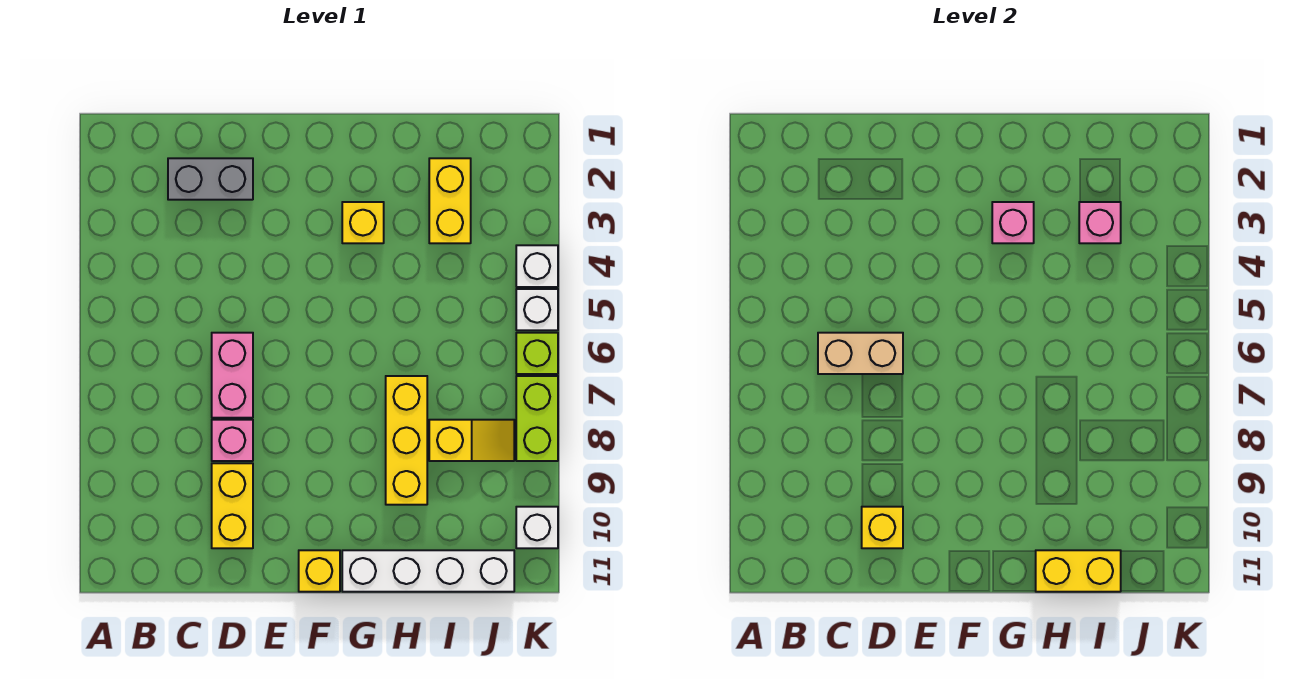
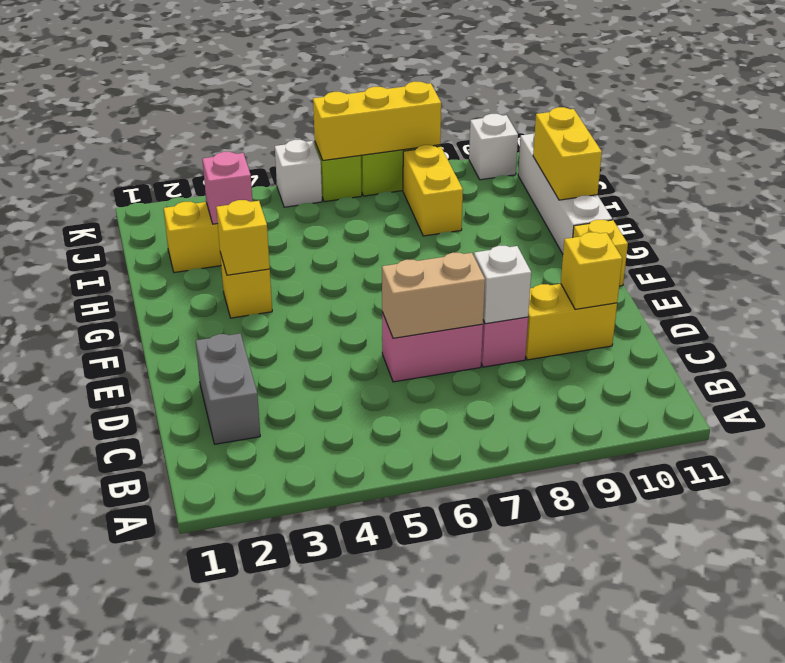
tan 1x2 brick [818,333,903,374] -> tan 1x2 brick turned to [382,253,485,338]
pink 1x1 brick [992,202,1034,243] -> yellow 1x1 brick [216,200,270,275]
yellow 1x3 brick [386,376,427,505] -> yellow 1x3 brick moved to [313,81,441,160]
yellow 1x2 slope [429,420,514,461] -> yellow 1x2 brick [403,145,463,236]
white 1x1 brick [516,245,558,287] -> white 1x1 brick moved to [474,246,531,324]

